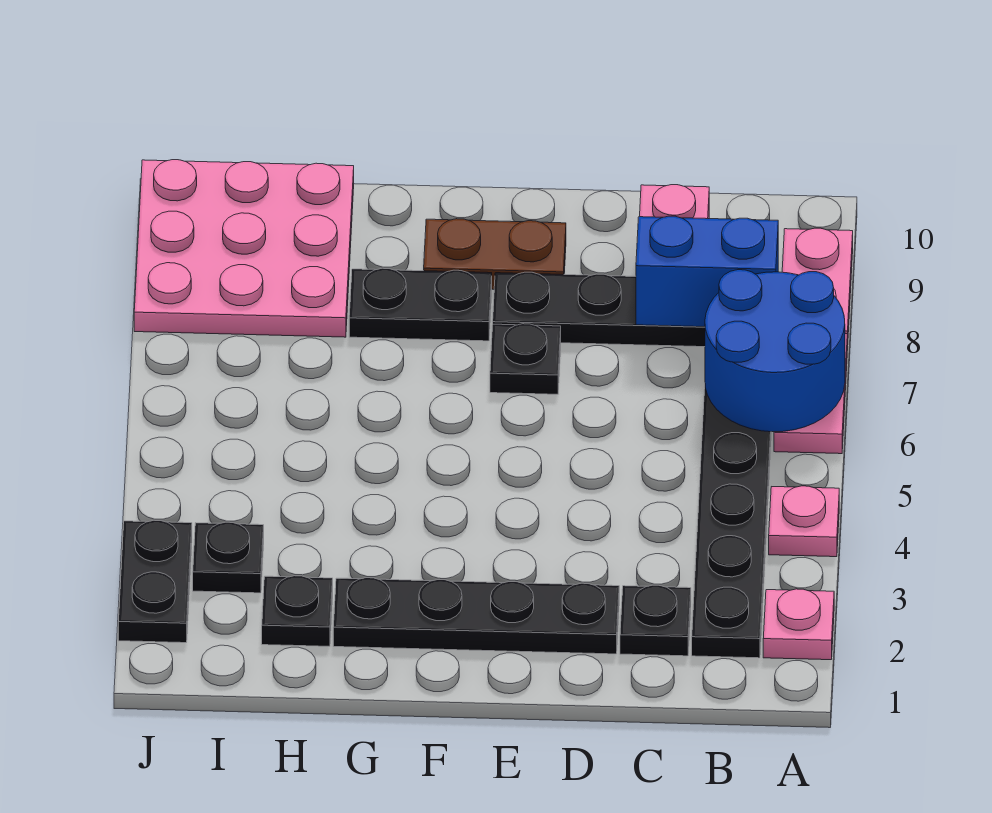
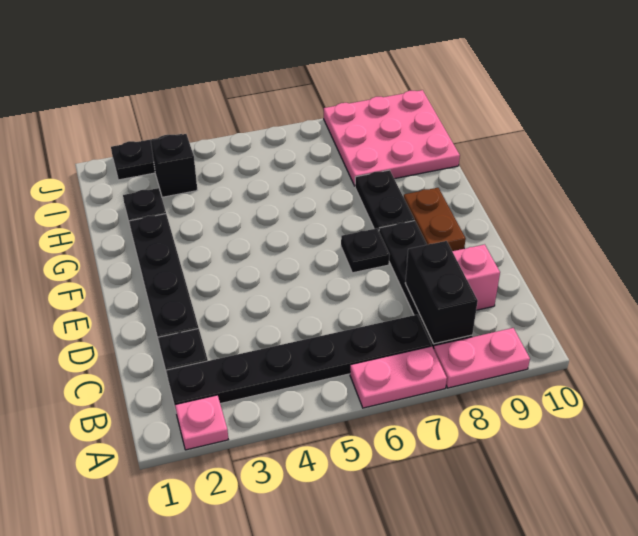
pink 1x1 plate [769,486,839,557] -> none
blue 2x2 round brick [705,270,845,432] -> none
blue 1x2 brick [636,216,778,327] -> black 1x2 brick [405,241,478,344]
black 1x1 plate [193,522,264,593] -> black 1x1 brick [151,134,197,197]

